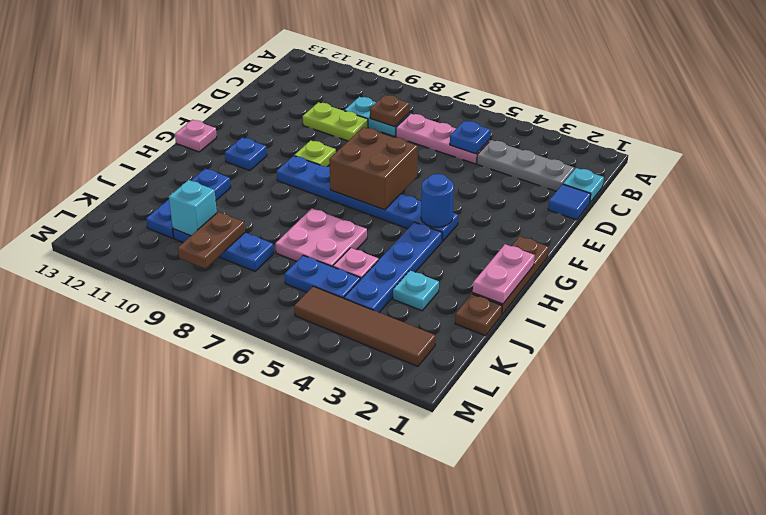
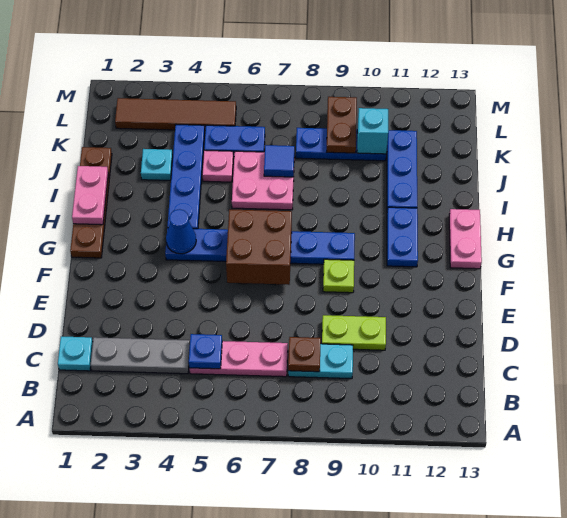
blue 1x1 tile [548,184,591,220] -> blue 1x1 tile moved to [264,145,294,177]
blue 1x1 round brick [421,174,454,227] -> blue 1x1 cone [166,209,196,254]
blue 1x1 plate [225,137,267,171] -> blue 1x2 plate [387,207,418,267]
pink 1x1 plate [175,120,217,152] -> pink 1x2 plate [449,209,482,269]

